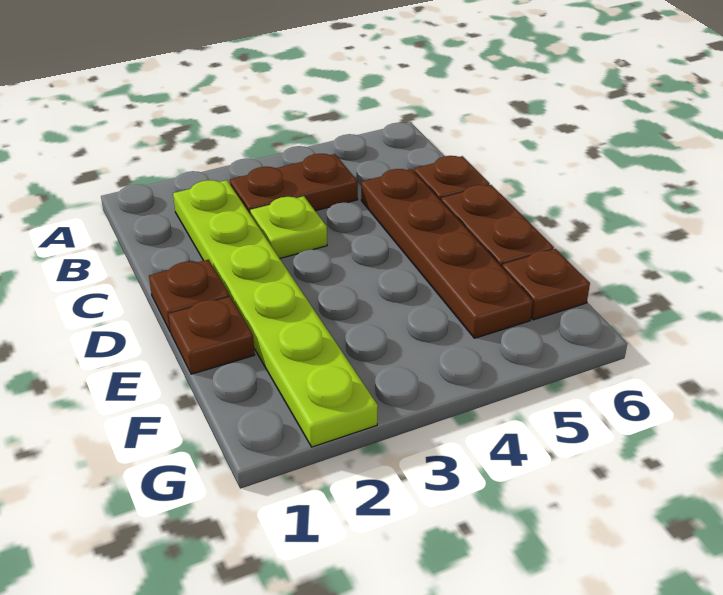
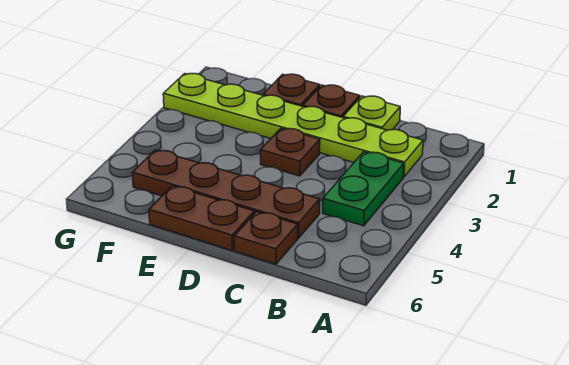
brown 1x2 plate [230,154,358,215] -> green 1x2 plate [323,152,404,226]
lime 1x1 plate [250,196,327,258] -> lime 1x1 plate moved to [343,96,400,130]
brown 1x1 plate [502,249,590,320] -> brown 1x1 plate moved to [260,128,320,176]

